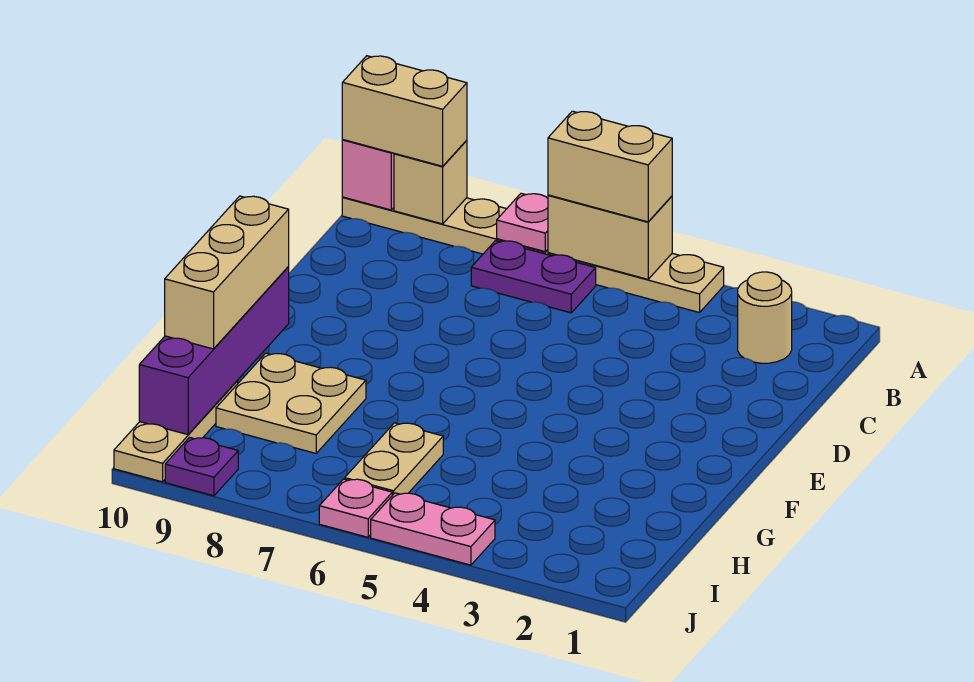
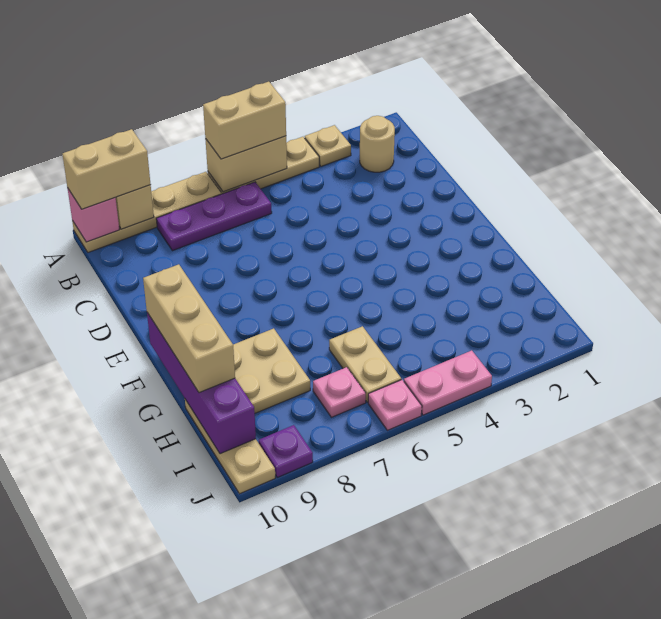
none -> tan 1x1 plate [305,125,351,166]
pink 1x1 plate [497,193,548,252] -> pink 1x1 plate moved to [313,367,366,417]
purple 1x2 plate [471,241,596,313] -> purple 1x3 plate [156,182,272,251]

